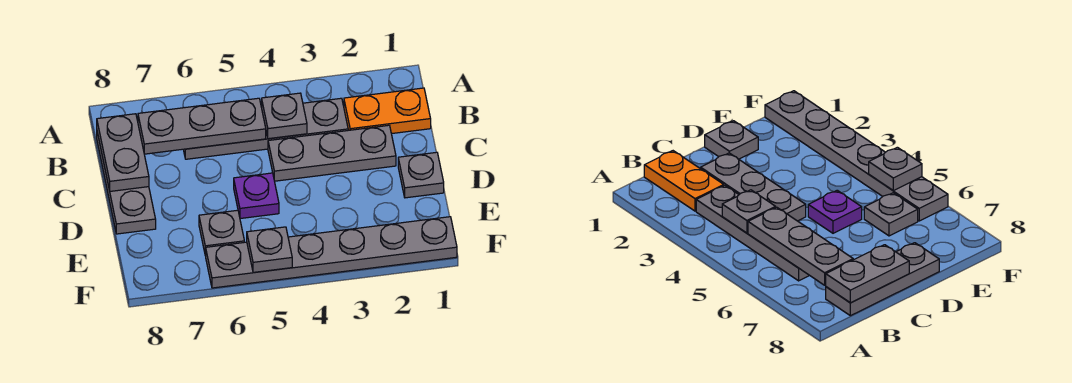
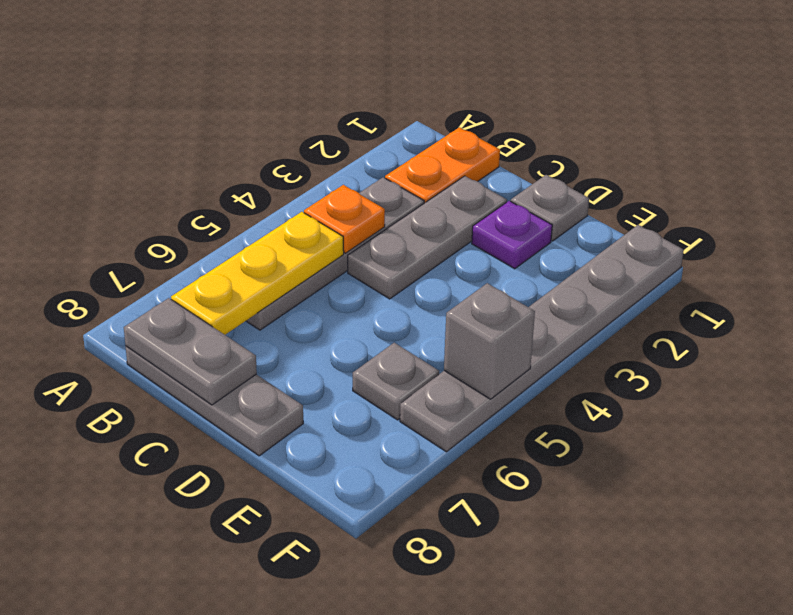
grey 1x1 plate [262,93,307,139] -> orange 1x1 plate [304,185,385,253]
grey 1x3 plate [138,98,266,154] -> yellow 1x3 plate [171,212,344,335]
purple 1x1 plate [234,173,279,219] -> purple 1x1 plate moved to [472,201,552,269]
grey 1x1 plate [247,227,292,272] -> grey 1x1 brick [444,283,535,399]

